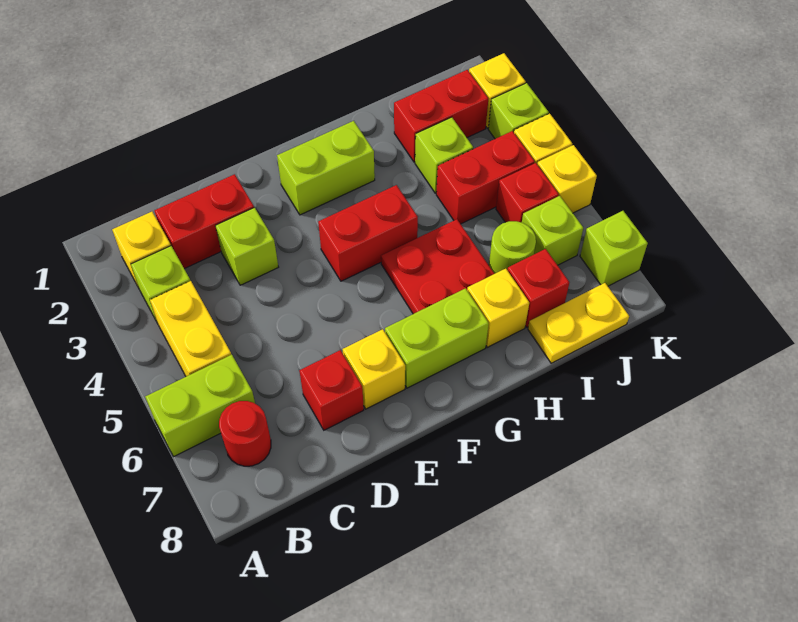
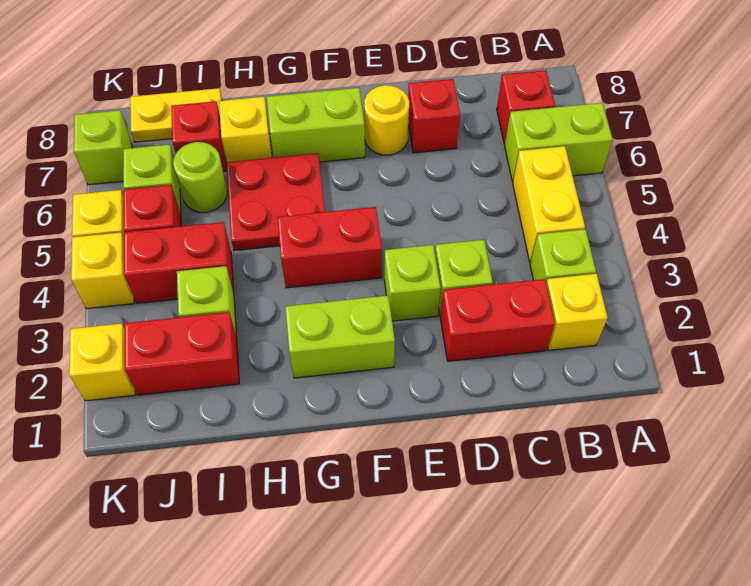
red 1x1 round brick [219,401,271,466] -> red 1x1 brick [497,70,555,144]
yellow 1x1 brick [343,329,405,409] -> yellow 1x1 round brick [364,85,409,155]
lime 1x1 brick [488,83,549,139] -> lime 1x1 brick moved to [384,245,441,321]

